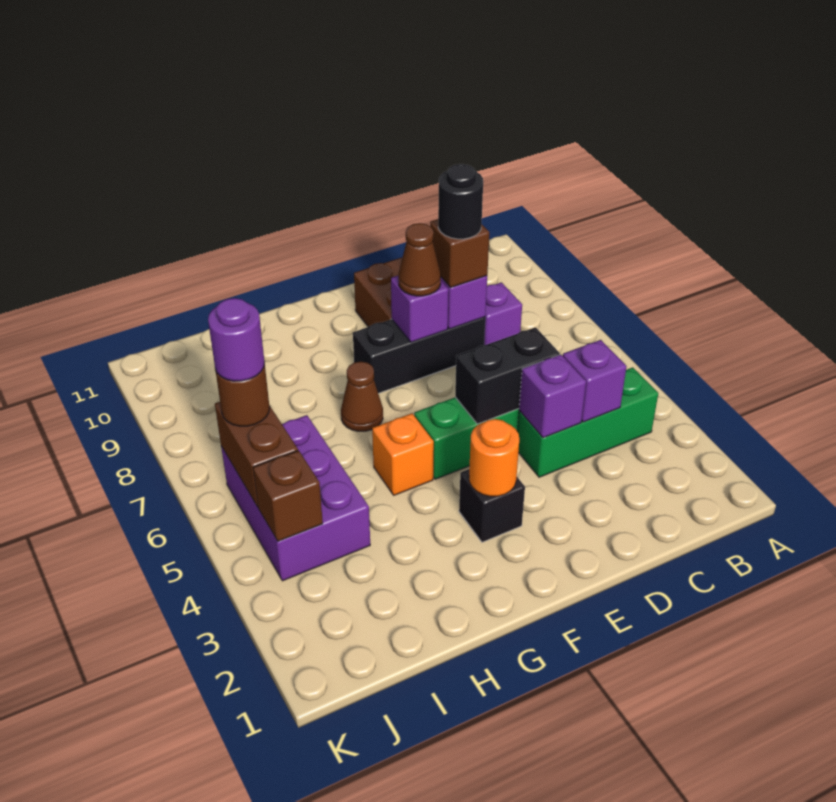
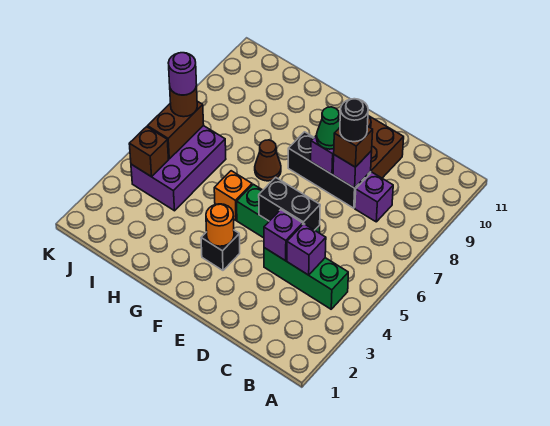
brown 1x1 cone [398,223,441,296] -> green 1x1 cone [316,107,340,149]

